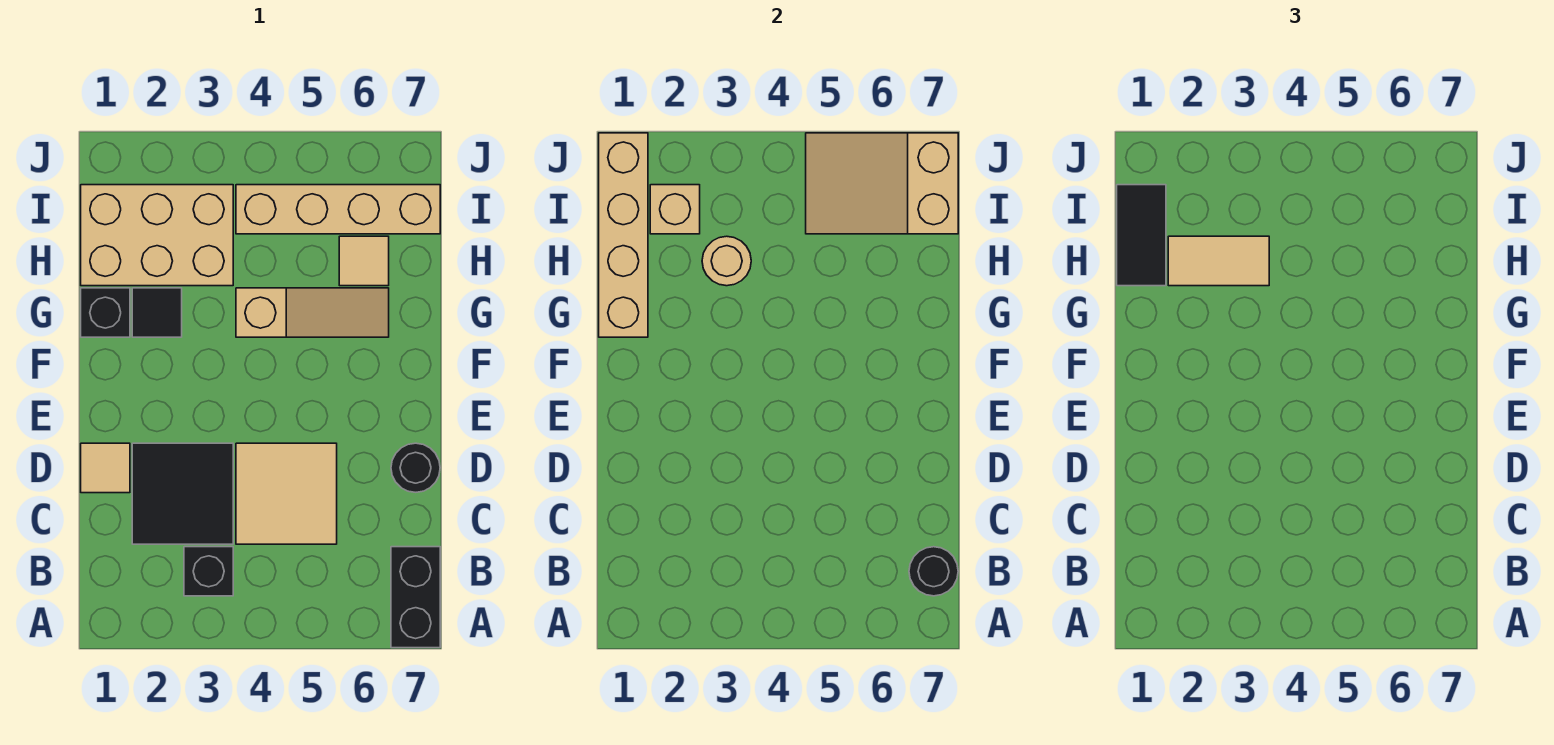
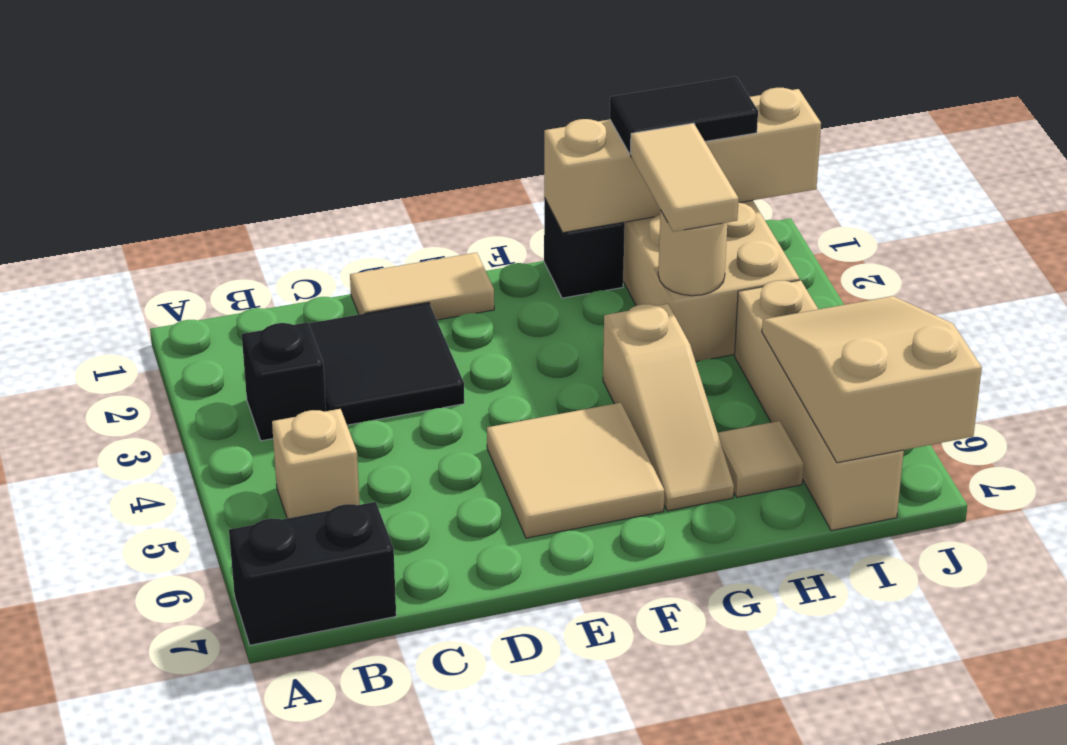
black 1x1 round brick [909,547,958,596] -> none
tan 2x2 tile [236,443,337,544] -> tan 2x2 tile moved to [487,403,665,538]
tan 1x1 tile [81,443,130,493] -> tan 1x2 tile [350,252,494,320]
black 1x1 round brick [391,443,440,492] -> none
black 1x1 tile [132,288,182,337] -> none
tan 1x1 brick [650,185,700,234] -> tan 1x1 brick moved to [272,409,360,518]

